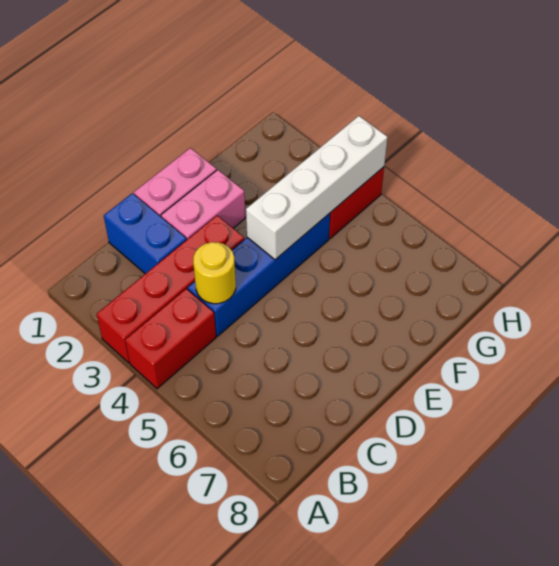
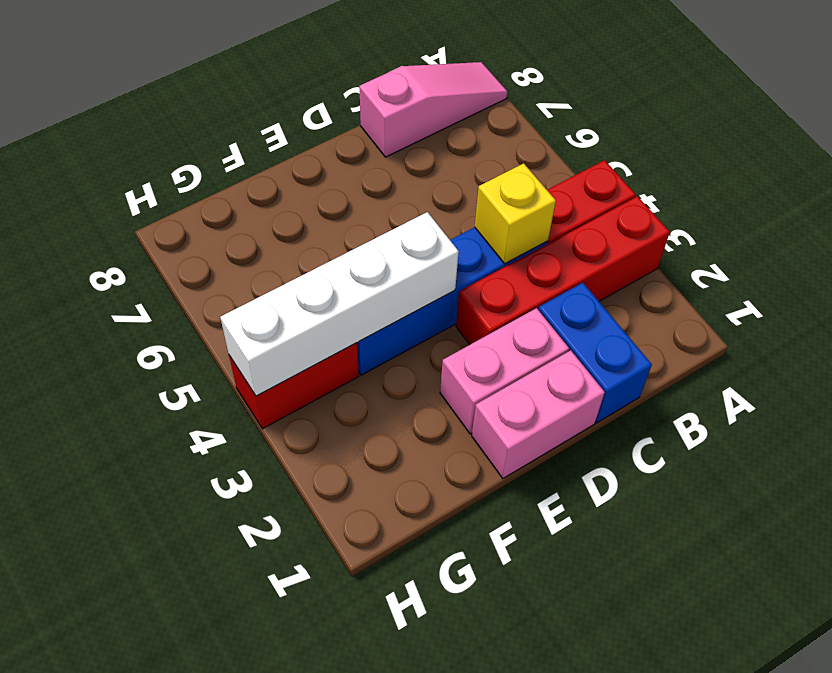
none -> pink 1x3 slope [359,62,508,157]
yellow 1x1 round brick [193,242,236,304] -> yellow 1x1 brick [475,163,556,264]

